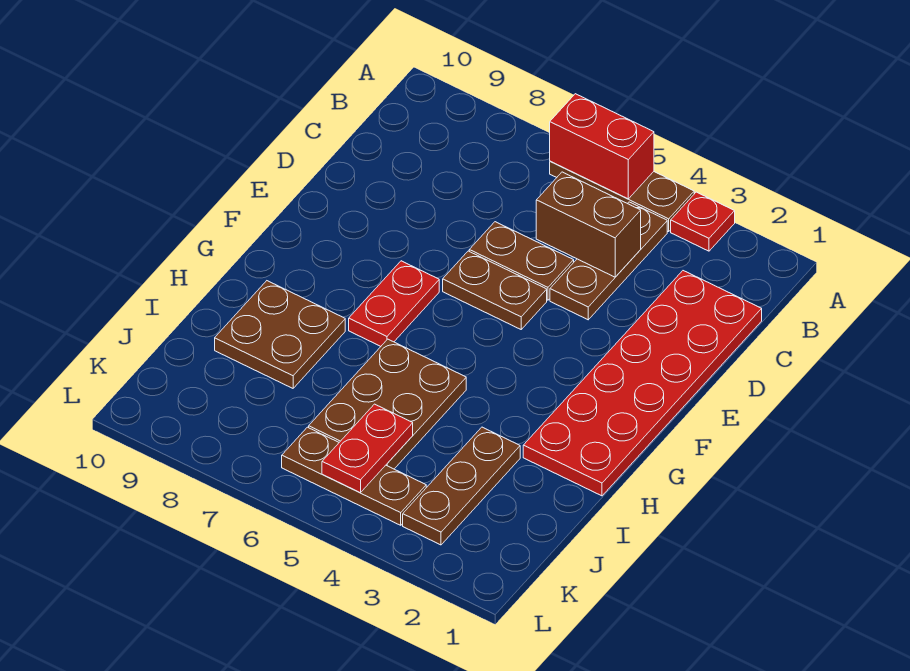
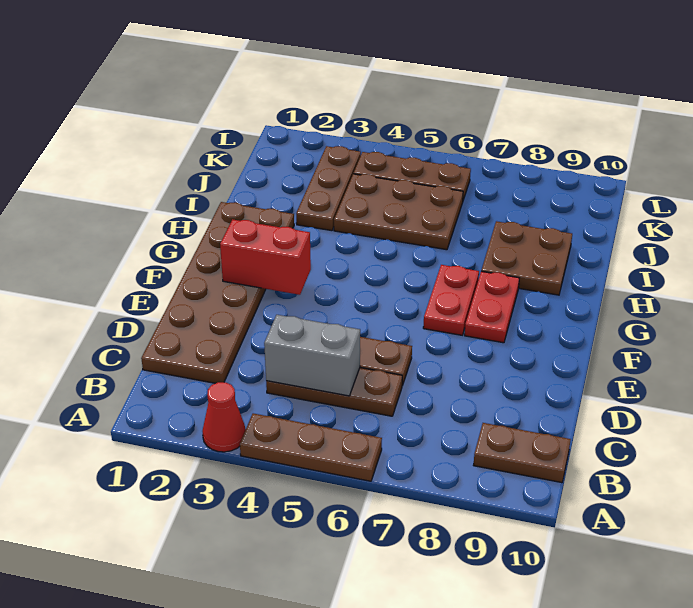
red 1x1 plate [671,192,735,251] -> red 1x1 cone [202,382,246,452]
red 1x2 brick [550,94,654,199] -> red 1x2 brick moved to [220,219,311,295]
brown 1x3 plate [550,202,667,320] -> brown 1x3 plate turned to [266,368,402,416]
red 2x6 plate [523,271,762,496] -> brown 2x6 plate [141,202,294,383]
brown 1x2 brick [536,172,641,277] -> grey 1x2 brick [264,315,360,396]
brown 1x2 plate [443,251,547,329] -> brown 1x2 plate moved to [474,423,571,483]
brown 2x3 plate [309,339,466,469] -> brown 2x3 plate turned to [334,174,463,250]
red 1x2 plate [322,404,413,493] -> red 1x2 plate moved to [465,271,519,343]

